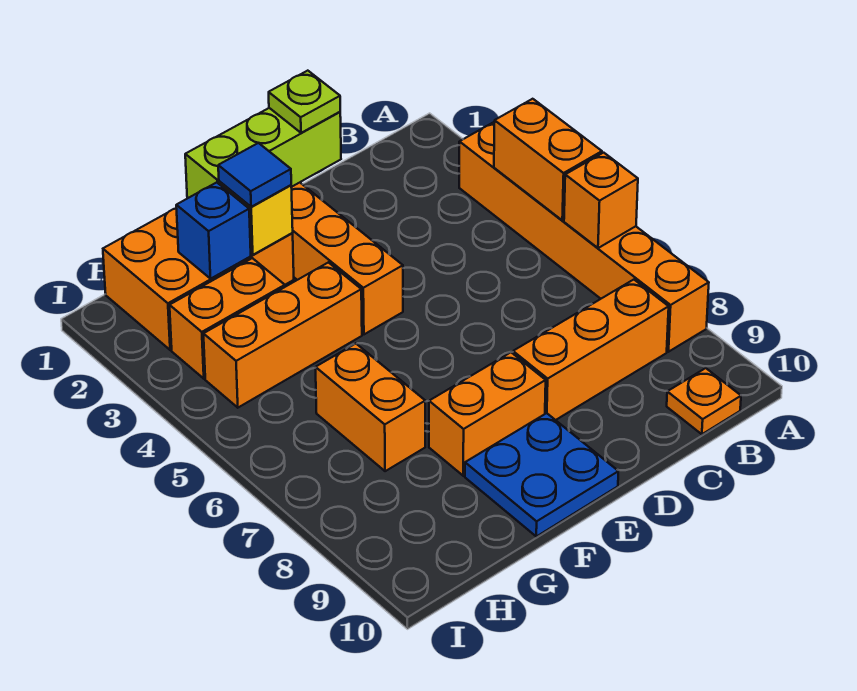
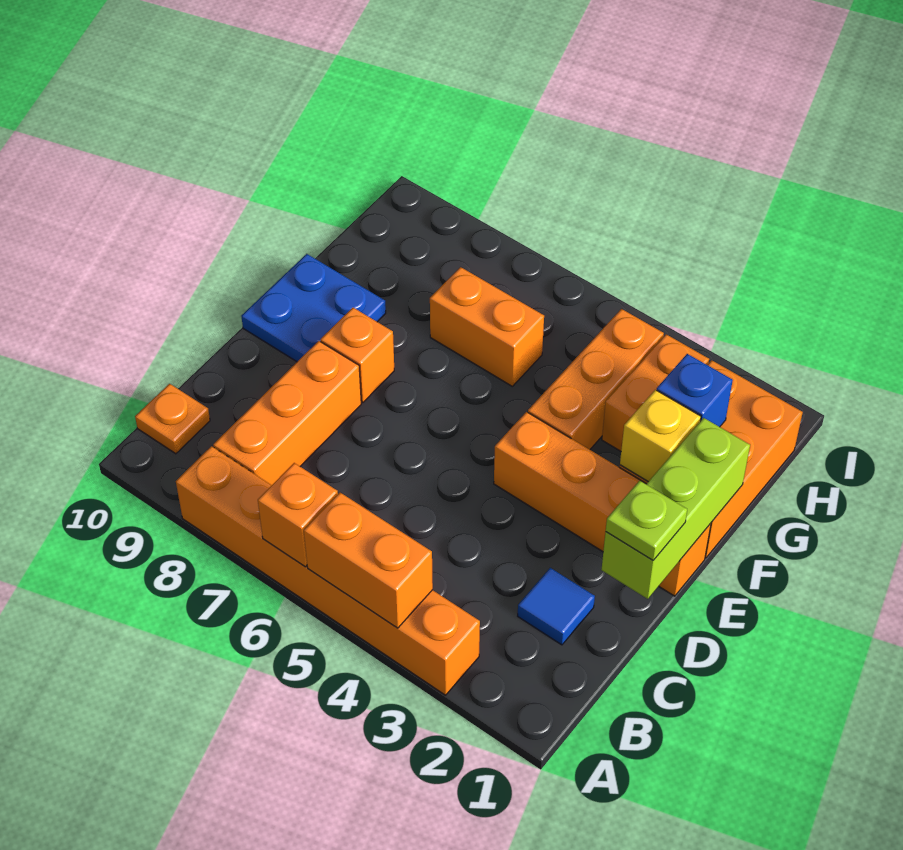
orange 1x2 brick [429,352,546,476] -> orange 1x1 brick [320,308,394,403]
blue 1x1 tile [218,143,291,207] -> blue 1x1 tile moved to [518,568,595,645]

